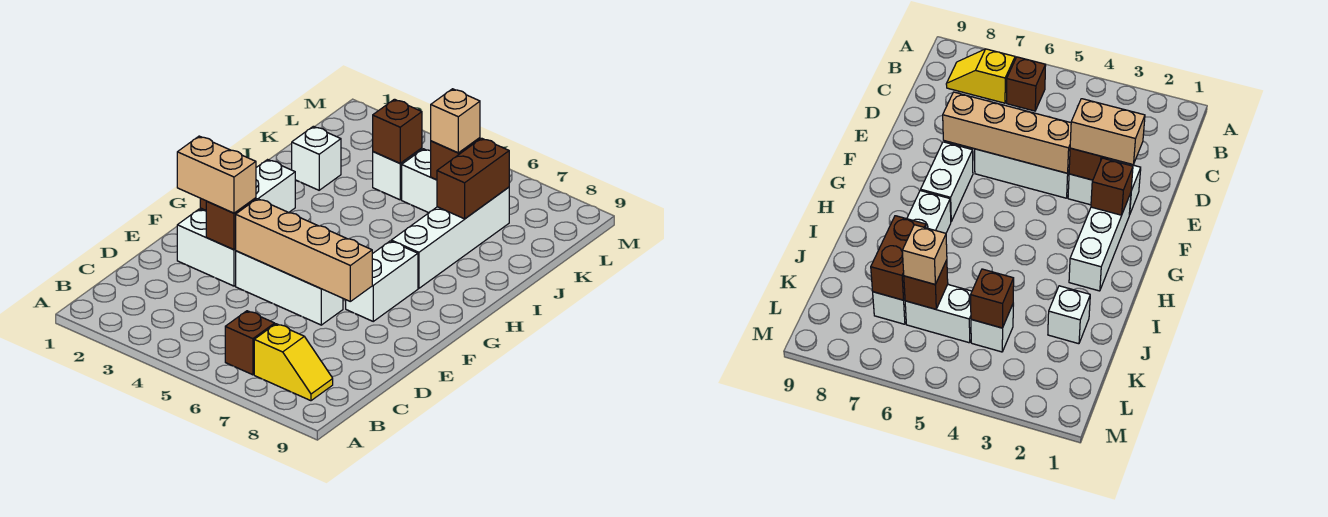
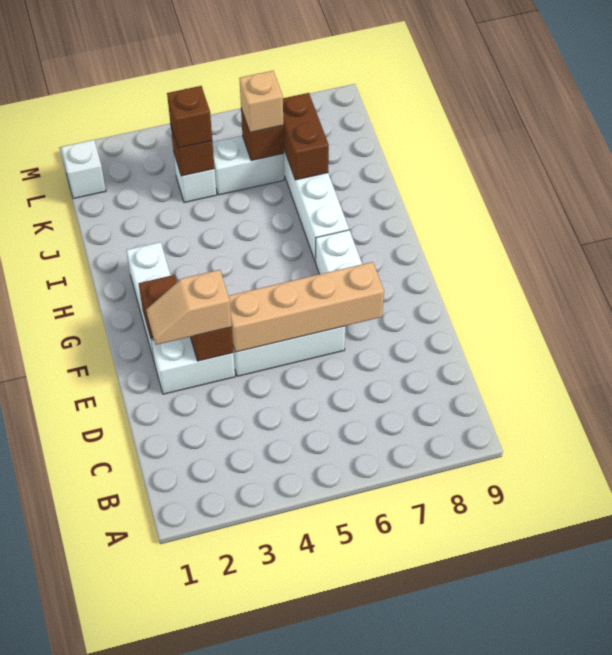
brown 1x1 brick [225,311,275,375] -> brown 1x1 brick moved to [167,86,212,148]
yellow 1x2 slope [254,324,333,401] -> none
tan 1x2 brick [177,136,256,213] -> tan 1x2 slope [146,270,232,345]
white 1x1 brick [292,126,341,190] -> white 1x1 brick moved to [61,140,106,199]

